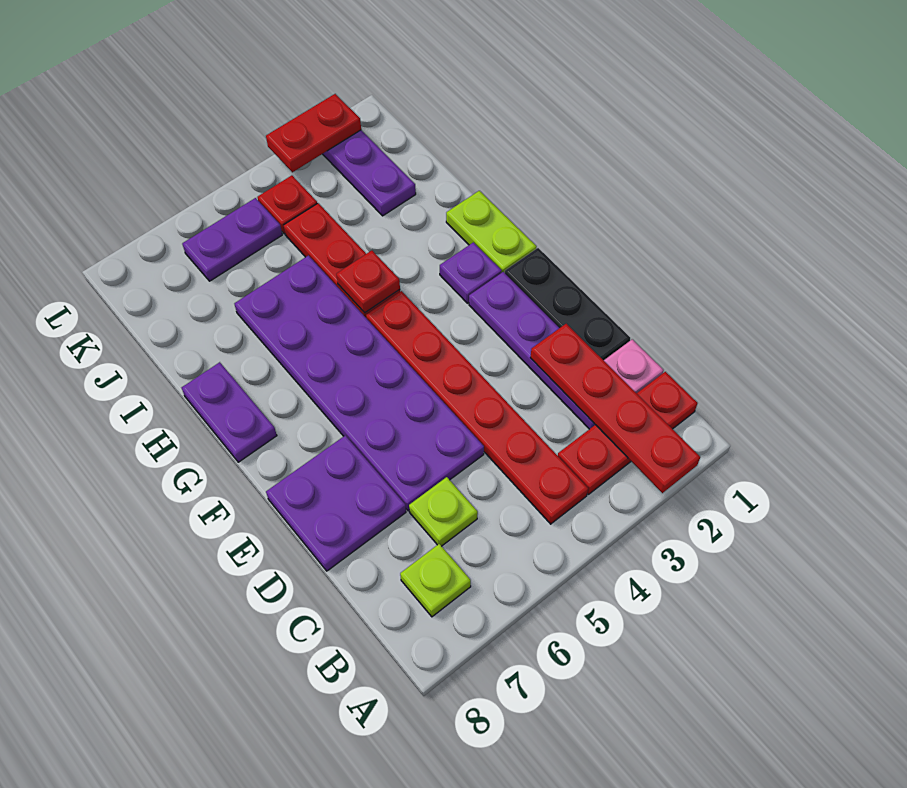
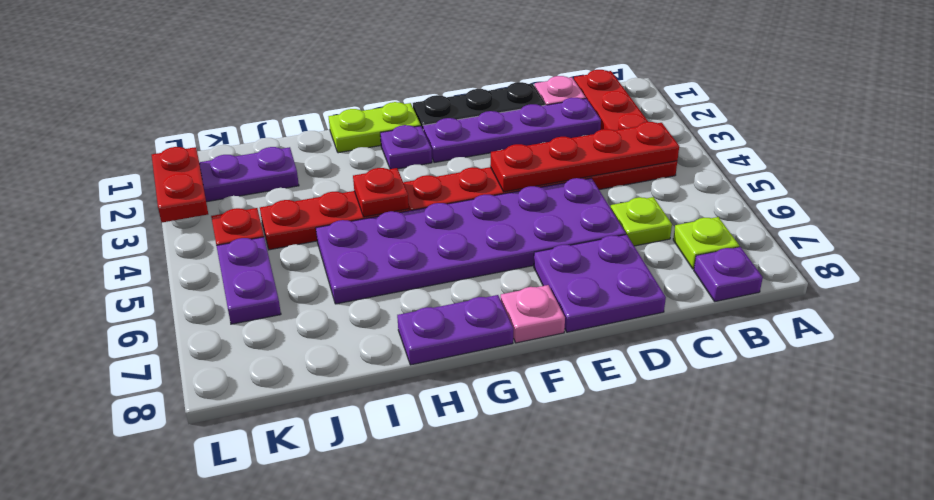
red 1x4 plate [530,324,700,493] -> red 1x4 plate moved to [490,122,679,192]
none -> purple 1x1 plate [694,247,763,302]
none -> pink 1x1 plate [501,285,565,343]

